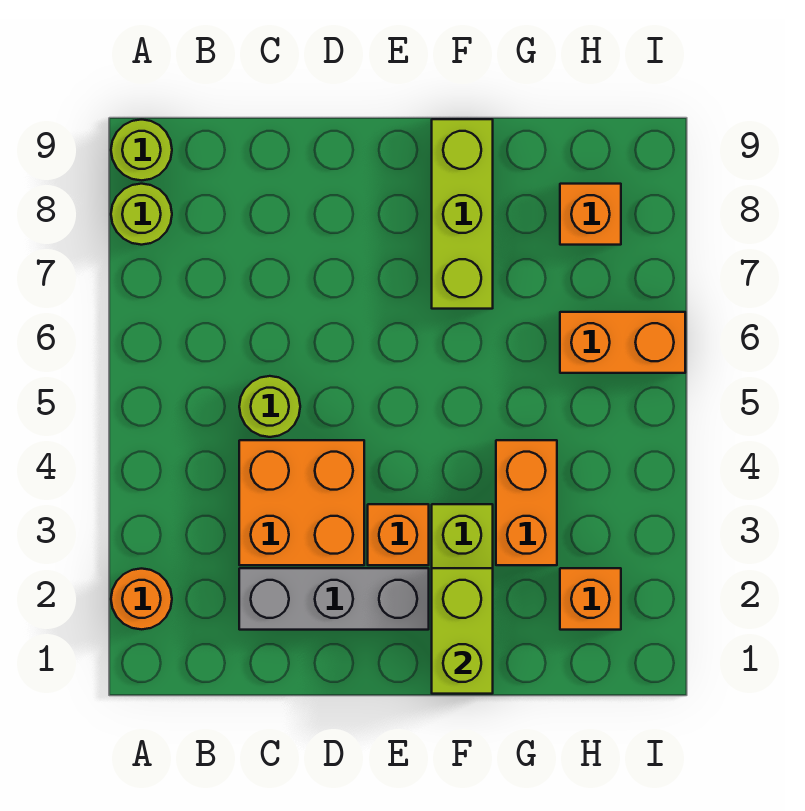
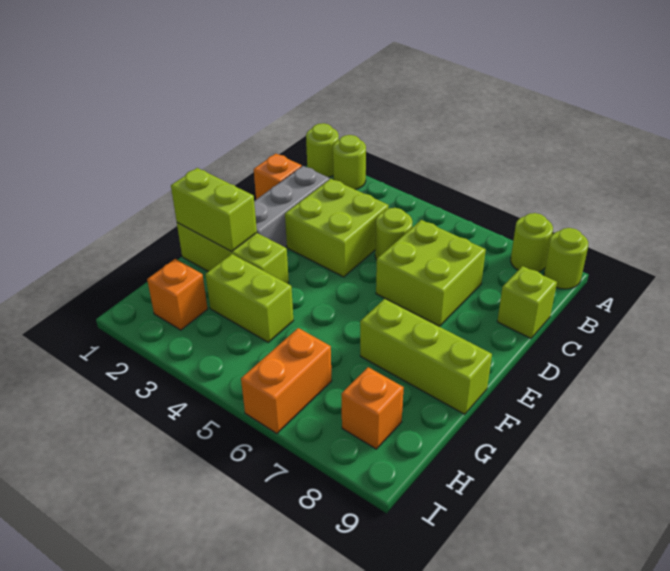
none -> lime 1x1 round brick [306,123,339,177]
orange 1x1 round brick [111,569,172,629] -> lime 1x1 round brick [333,135,366,190]
orange 2x2 brick [239,440,364,565] -> lime 2x2 brick [285,179,389,277]
none -> lime 2x2 brick [376,220,486,326]
none -> lime 1x1 brick [497,266,557,338]
orange 1x1 brick [368,504,429,565] -> orange 1x1 brick moved to [254,154,302,199]
orange 1x2 brick [496,440,557,565] -> lime 1x2 brick [205,254,293,342]

